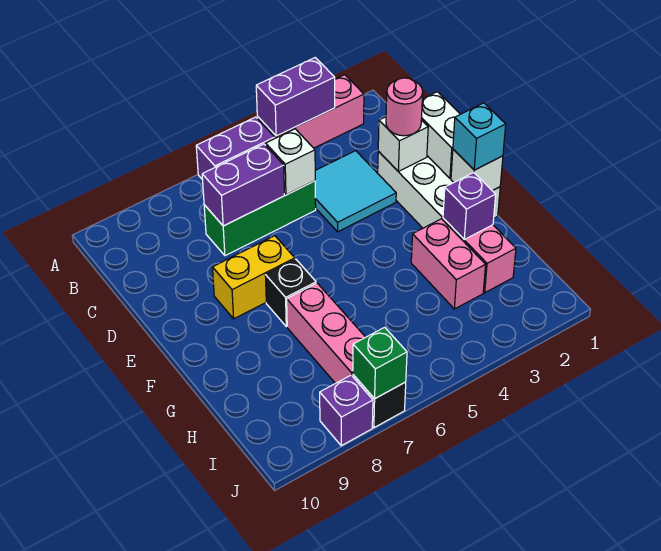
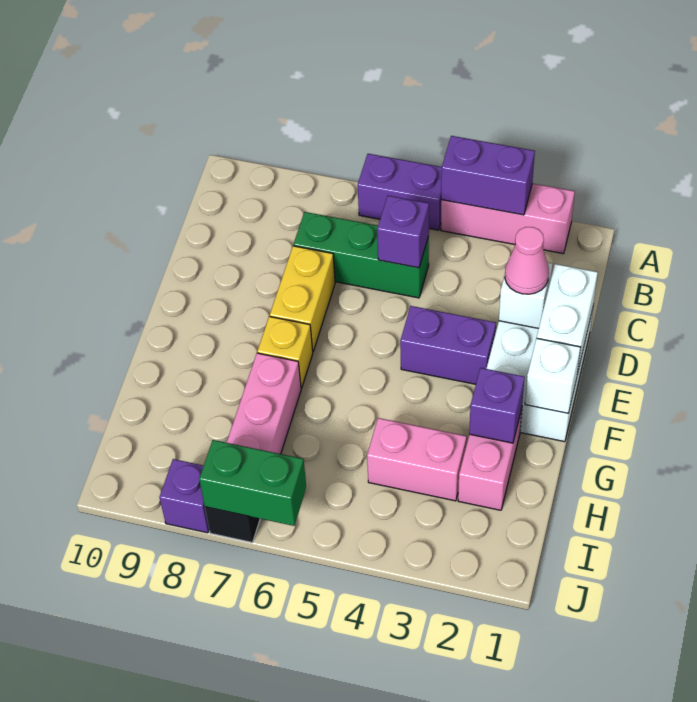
cyan 2x2 tile [315,151,396,232] -> none
white 1x1 brick [266,129,315,195] -> purple 1x1 brick [377,196,429,268]
purple 1x2 brick [202,144,284,226] -> purple 1x2 brick moved to [400,306,496,384]
pink 1x1 round brick [386,78,423,136] -> pink 1x1 cone [505,227,549,294]
yellow 1x2 brick [212,236,295,319] -> yellow 1x2 brick turned to [270,246,335,351]
cyan 1x1 brick [453,103,506,170] -> none
black 1x1 brick [265,259,316,327] -> yellow 1x1 brick [257,316,313,388]
pink 1x2 brick [411,219,486,309] -> pink 1x2 brick turned to [367,418,467,501]
green 1x1 brick [353,327,407,399] -> green 1x2 brick [199,440,306,526]

